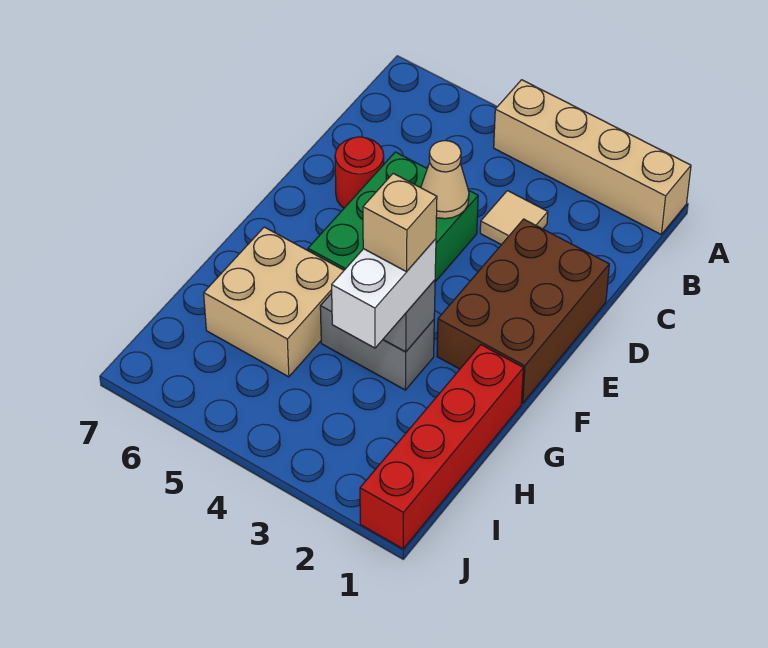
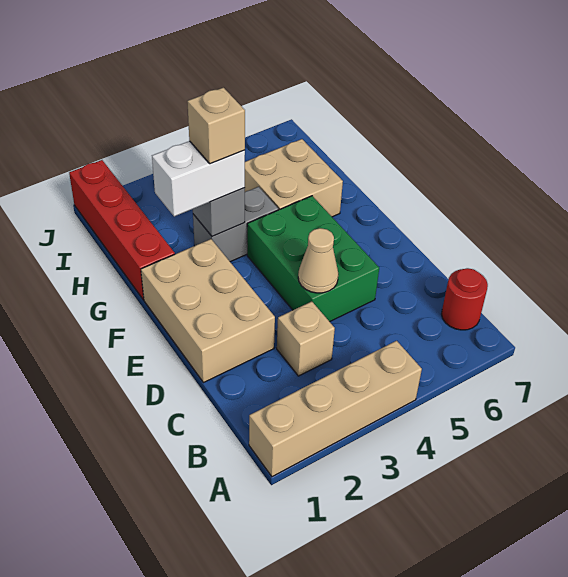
tan 1x1 tile [480,191,548,245] -> tan 1x1 brick [277,302,335,376]
brown 2x3 brick [437,219,609,403] -> tan 2x3 brick [141,239,275,383]
red 1x1 round brick [335,137,384,208] -> red 1x1 round brick moved to [442,268,488,330]
white 1x2 brick [332,239,436,348] -> white 1x2 brick turned to [152,141,245,216]

